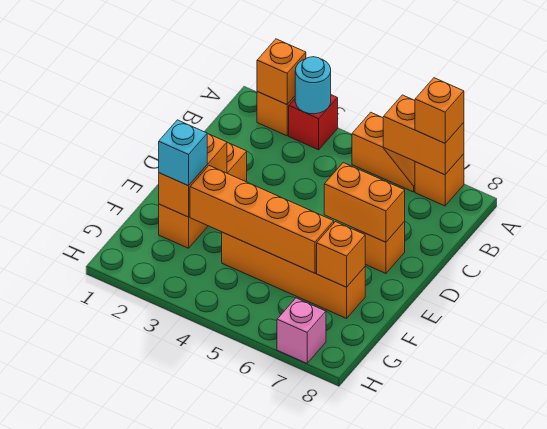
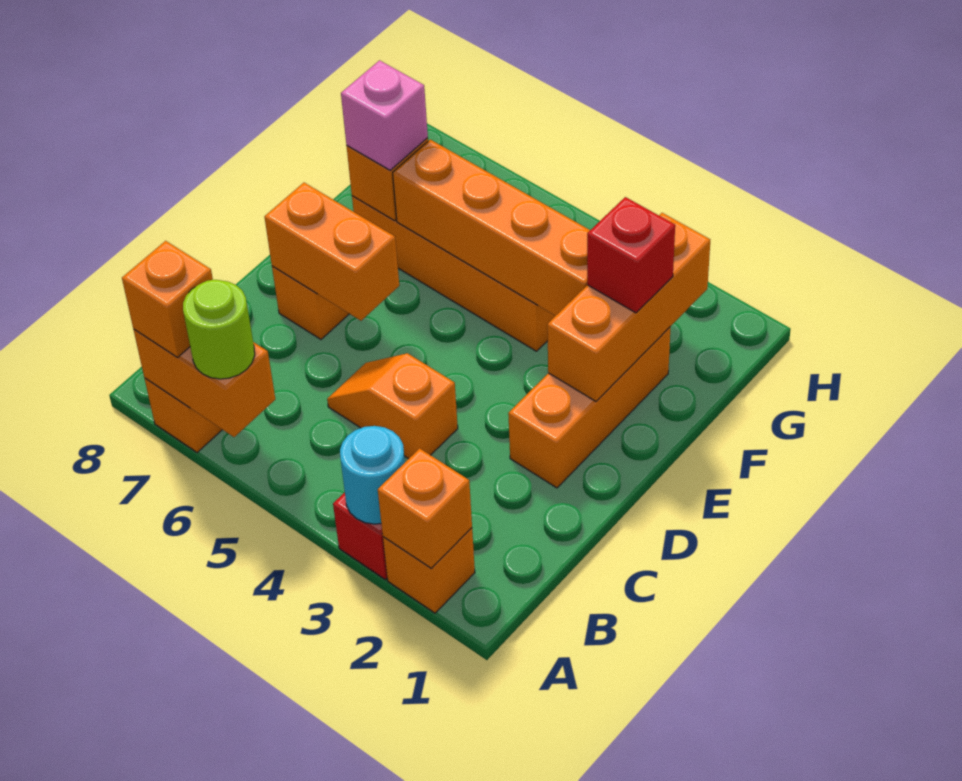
orange 1x2 slope [352,112,415,192] -> orange 1x2 slope moved to [327,353,458,459]
none -> lime 1x1 round brick [183,280,255,379]
orange 1x2 brick [159,134,227,217] -> orange 1x3 brick [547,213,710,401]
cyan 1x1 brick [159,120,207,186] -> red 1x1 brick [587,197,675,313]
pink 1x1 brick [277,298,326,363] -> pink 1x1 brick moved to [341,60,428,170]

